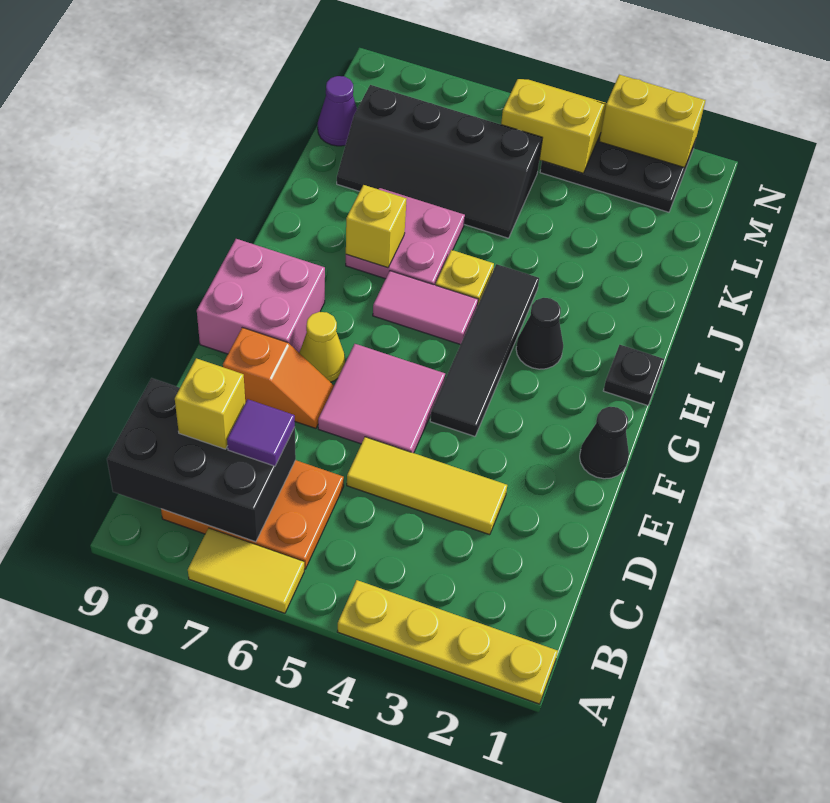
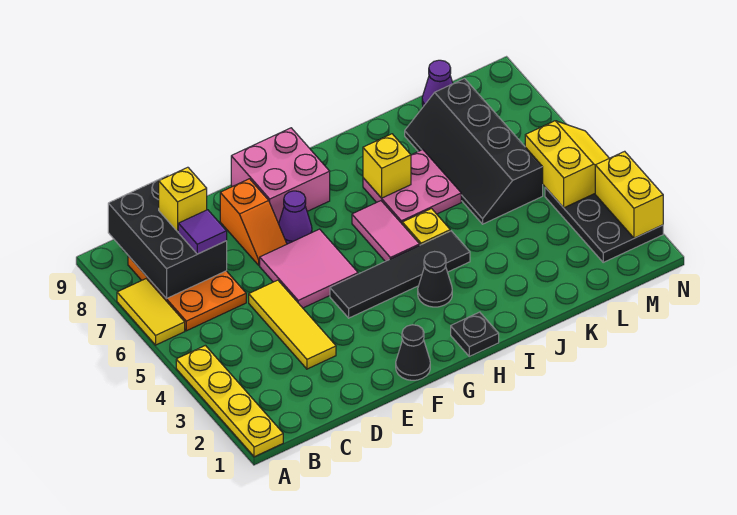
yellow 1x1 cone [299,312,345,382] -> purple 1x1 cone [279,191,312,244]

